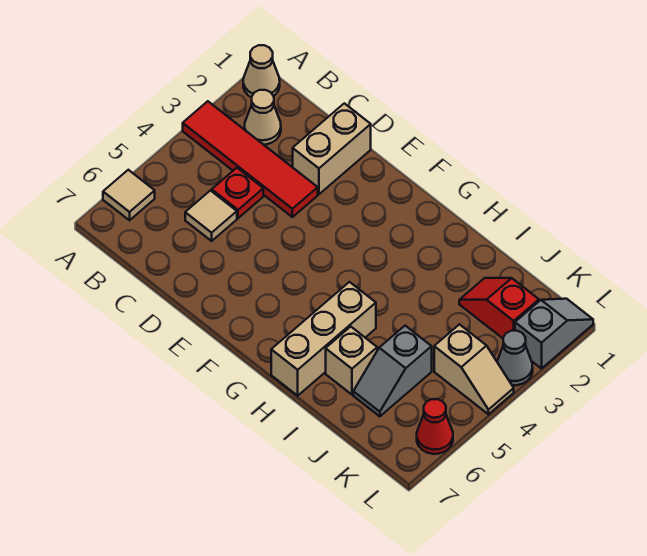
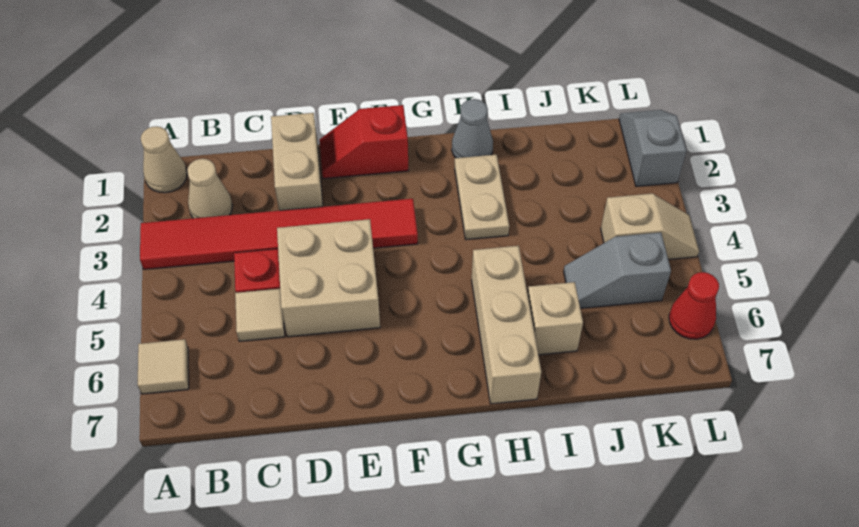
red 1x4 tile [183,101,318,217] -> red 1x6 tile [140,199,418,269]
none -> tan 2x2 brick [277,219,380,337]
none -> tan 1x2 plate [455,155,509,240]
red 1x2 slope [459,278,539,338] -> red 1x2 slope moved to [319,105,409,179]
grey 1x2 slope [353,326,432,416] -> grey 1x2 slope turned to [564,232,671,308]
grey 1x1 cone [497,331,533,385] -> grey 1x1 cone moved to [452,99,493,158]

